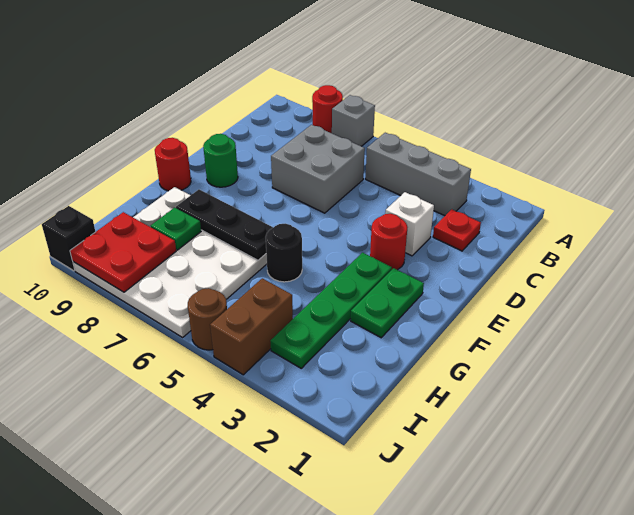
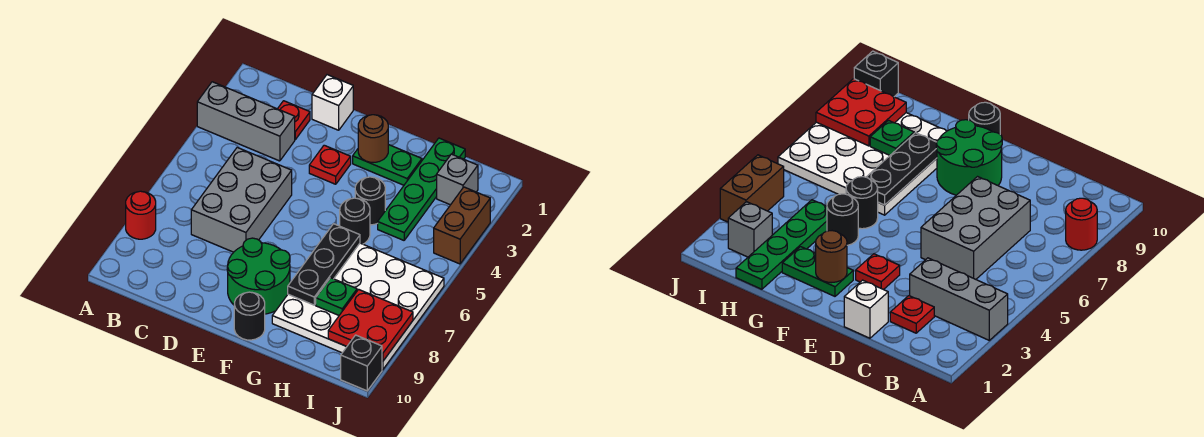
grey 1x1 brick [332,95,375,146] -> grey 1x1 brick moved to [437,154,478,205]
grey 1x3 brick [365,133,471,216] -> grey 1x3 brick turned to [197,82,295,161]
grey 2x2 brick [271,125,365,213] -> grey 2x3 brick [191,148,292,252]
white 1x1 brick [385,192,434,256] -> white 1x1 brick moved to [312,75,353,130]
red 1x1 round brick [370,214,407,270] -> red 1x1 plate [309,145,351,184]
green 1x1 round brick [203,134,238,187] -> green 2x2 round brick [227,238,290,314]
green 1x4 plate [270,253,392,368] -> green 1x4 plate turned to [378,138,465,240]
red 1x1 round brick [155,138,191,191] -> black 1x1 round brick [234,292,265,340]
none -> black 1x1 round brick [355,177,385,225]
brown 1x2 brick [210,278,293,375] -> brown 1x2 brick turned to [434,187,490,264]
brown 1x1 round brick [188,288,227,350] -> brown 1x1 round brick moved to [358,115,388,162]

